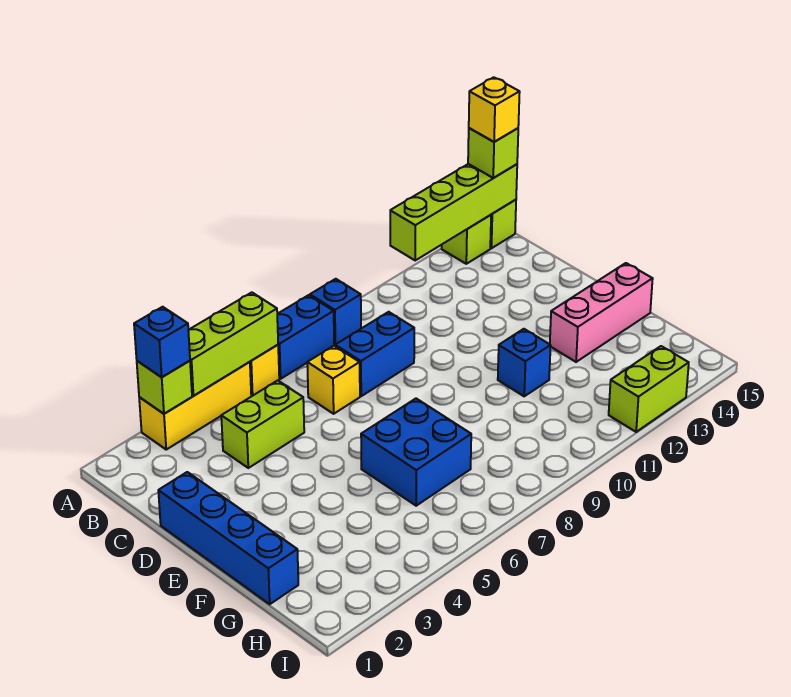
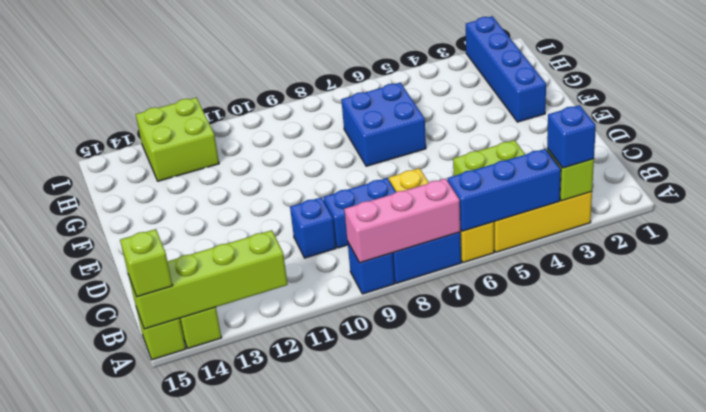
lime 1x3 brick [188,292,278,396] -> blue 1x3 brick [447,149,561,231]
yellow 1x1 brick [469,77,520,142] -> none
blue 1x4 brick [158,472,298,604] -> blue 1x4 brick moved to [466,16,546,122]
blue 1x1 brick [498,329,551,396] -> blue 1x1 brick moved to [290,197,336,258]
pink 1x3 brick [550,263,653,362] -> pink 1x3 brick moved to [344,178,460,263]
lime 1x2 brick [609,346,689,432] -> lime 2x2 brick [136,98,219,181]

